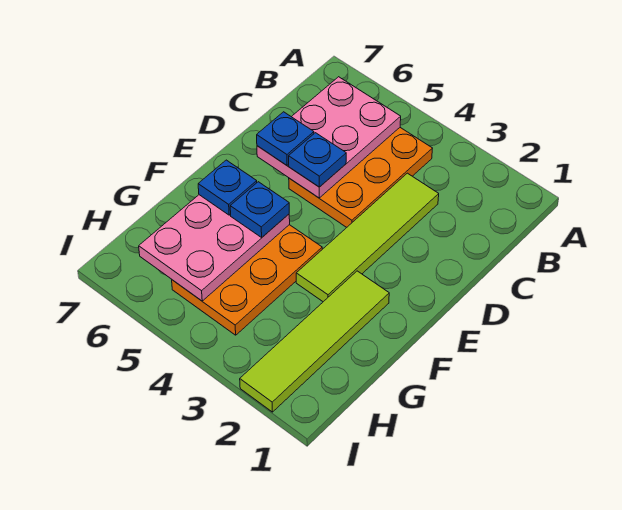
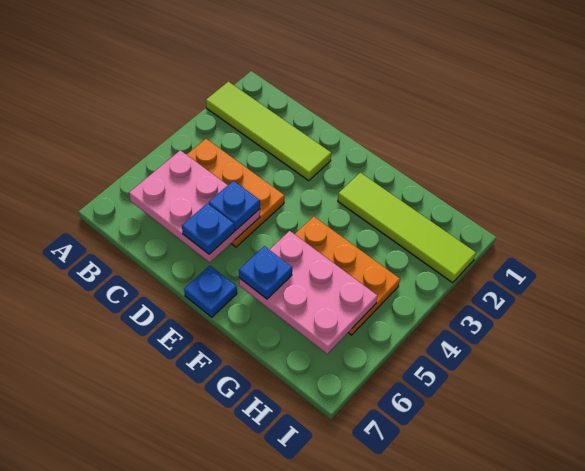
lime 1x4 tile [296,173,439,302] -> lime 1x4 tile moved to [206,82,331,181]
blue 1x1 plate [230,182,289,237] -> blue 1x1 plate moved to [184,266,237,317]

